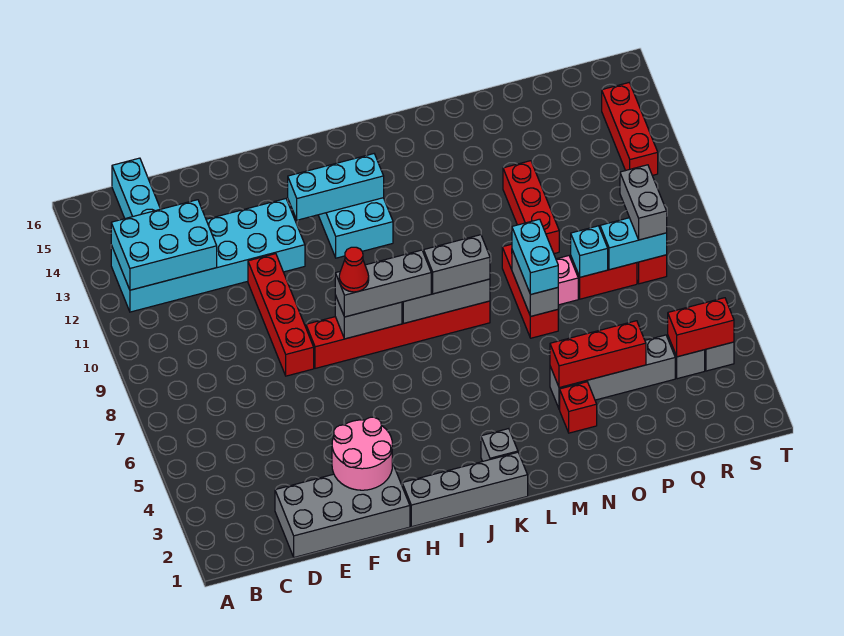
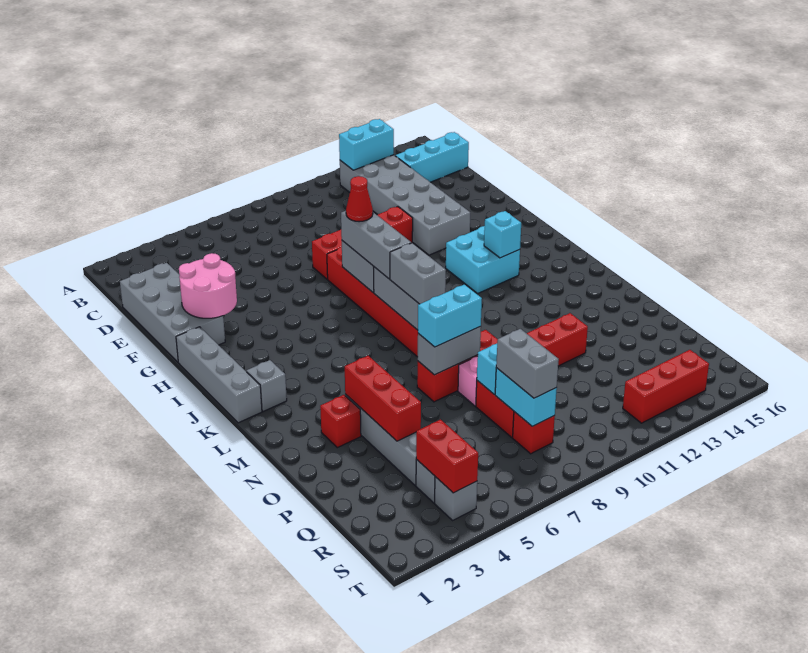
cyan 2x6 brick [111,199,305,312] -> grey 2x6 brick [340,155,470,255]
cyan 2x3 brick [111,200,217,290] -> cyan 1x2 brick [339,119,394,170]
cyan 1x3 brick [288,154,384,220] -> cyan 1x1 brick [484,211,521,258]
grey 1x2 brick [620,165,667,240] -> grey 1x2 brick turned to [496,329,559,398]

